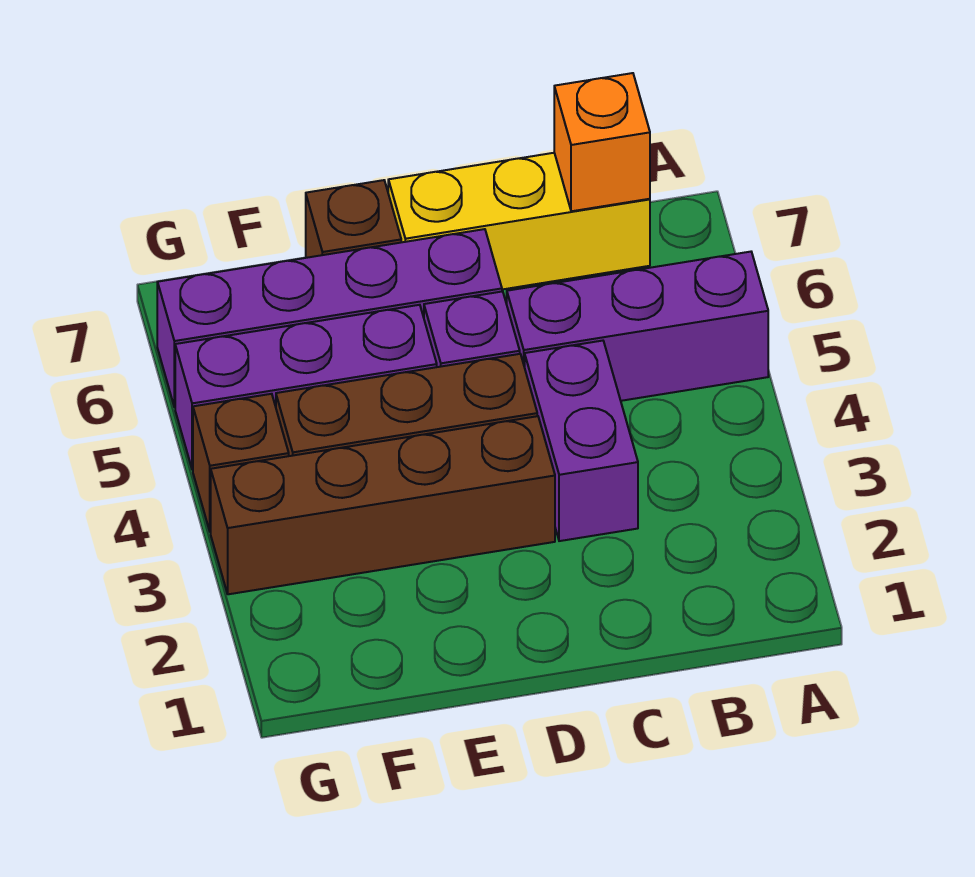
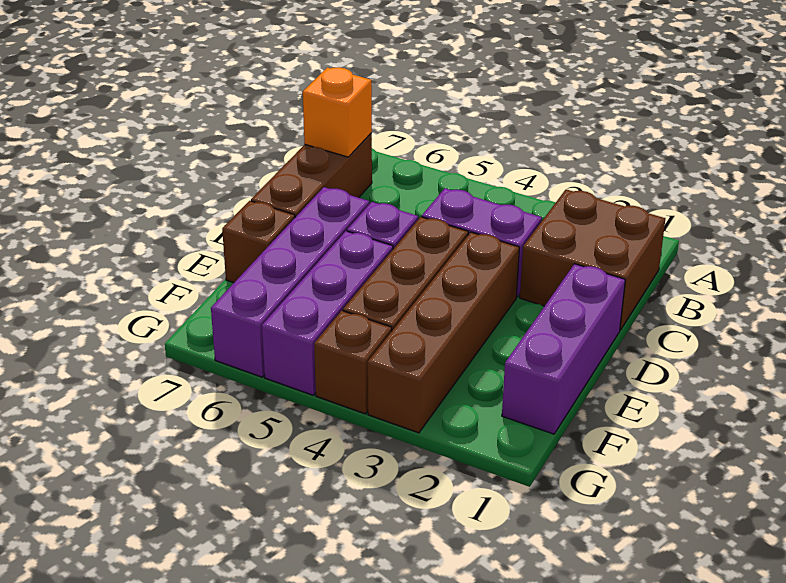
purple 1x3 brick [507,252,768,401] -> purple 1x3 brick moved to [502,264,625,434]
none -> brown 2x2 brick [520,189,665,330]
yellow 1x3 brick [388,153,650,289] -> brown 1x3 brick [251,133,372,217]

